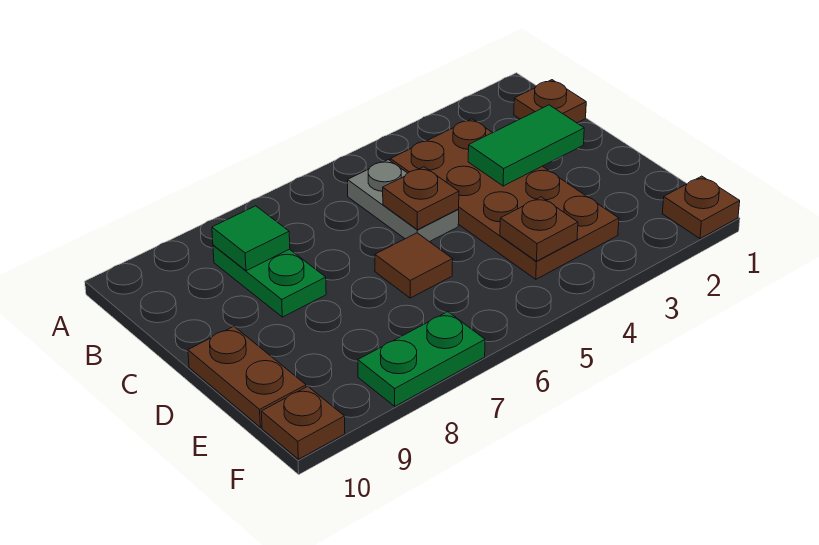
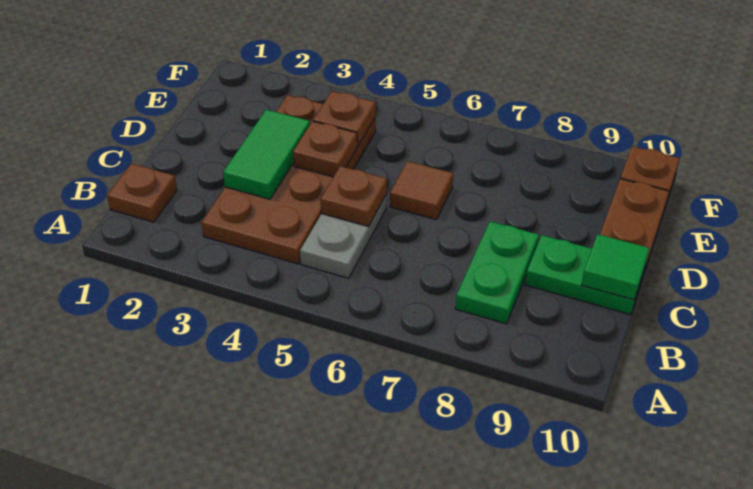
green 1x1 tile [212,206,290,271] -> green 1x1 tile moved to [582,234,649,300]
green 1x2 tile [468,105,584,186] -> green 1x2 tile turned to [223,110,310,199]
brown 1x1 plate [662,176,740,239] -> brown 1x1 plate moved to [293,121,357,177]
green 1x2 plate [358,312,485,406] -> green 1x2 plate moved to [525,235,645,315]

